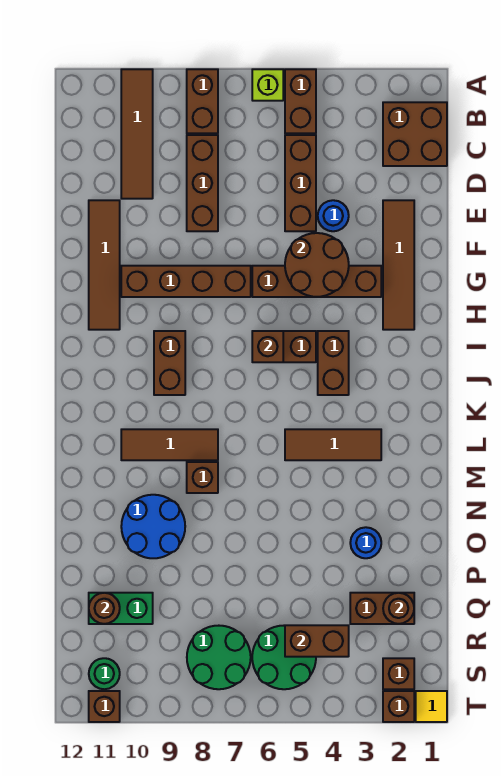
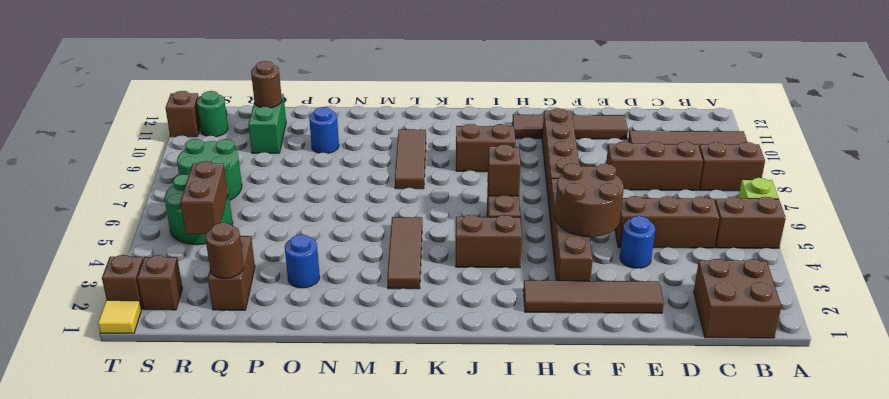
brown 1x1 brick [187,462,218,493] -> none
blue 2x2 round brick [121,495,185,558] -> blue 1x1 round brick [309,107,339,153]

